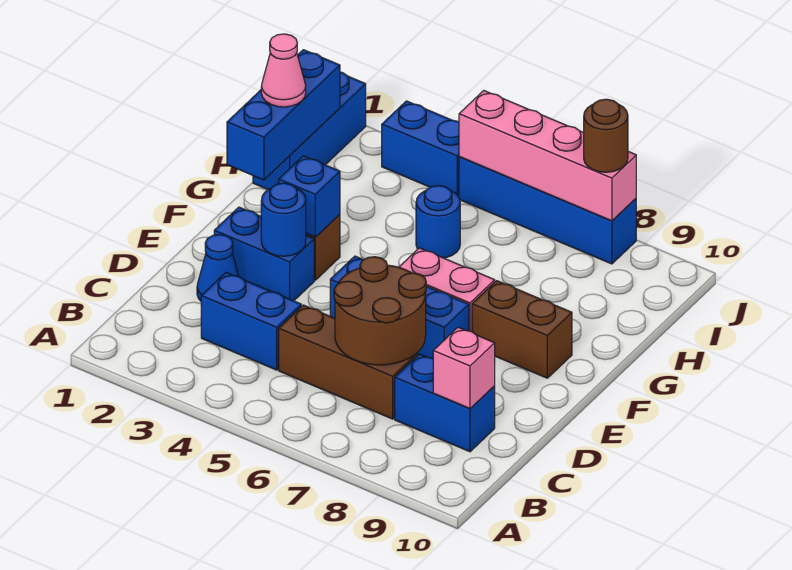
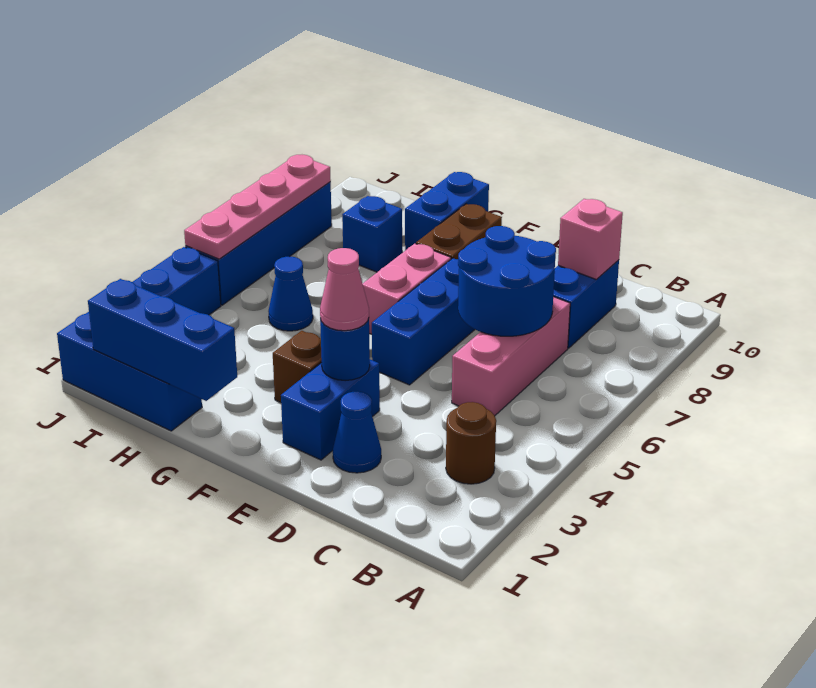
blue 1x2 brick [201,273,301,370] -> blue 1x2 brick moved to [405,172,489,250]
brown 1x3 brick [279,305,417,419] -> pink 1x3 brick [452,297,570,415]
brown 2x2 round brick [334,257,426,365] -> blue 2x2 round brick [458,226,556,336]
blue 1x1 brick [279,156,340,237] -> blue 1x1 brick moved to [342,196,402,272]
pink 1x1 cone [261,34,306,107] -> pink 1x1 cone moved to [320,248,369,331]
blue 1x1 round brick [416,186,460,258] -> blue 1x1 cone [269,256,313,331]
pink 1x4 brick [459,91,636,221] -> pink 1x4 plate [184,155,331,259]
brown 1x1 round brick [584,99,628,172] -> brown 1x1 round brick moved to [446,402,496,484]

